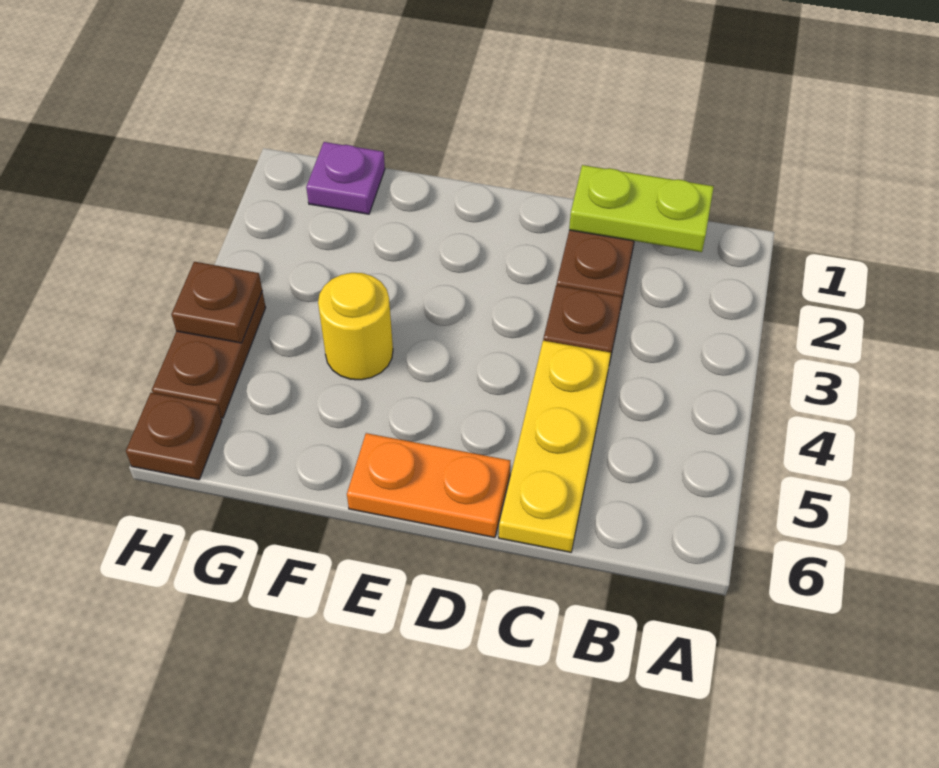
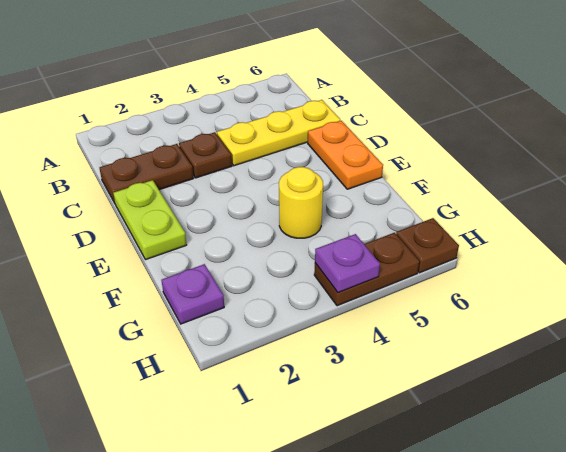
lime 1x2 plate [569,165,714,252] -> lime 1x2 plate moved to [113,180,187,260]
brown 1x1 plate [172,262,262,343] -> purple 1x1 plate [315,234,380,292]

